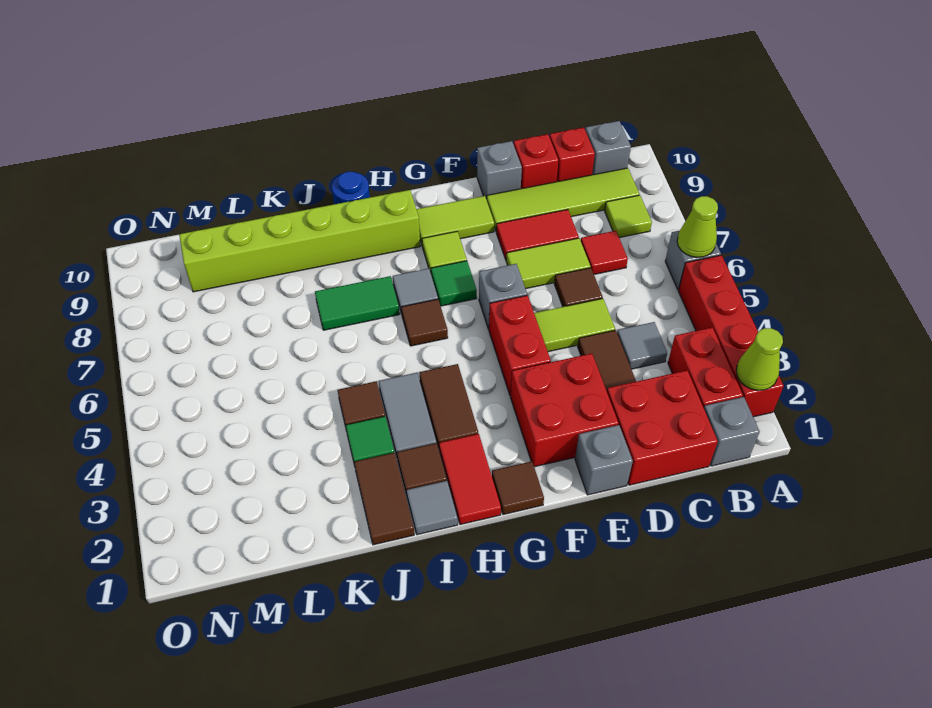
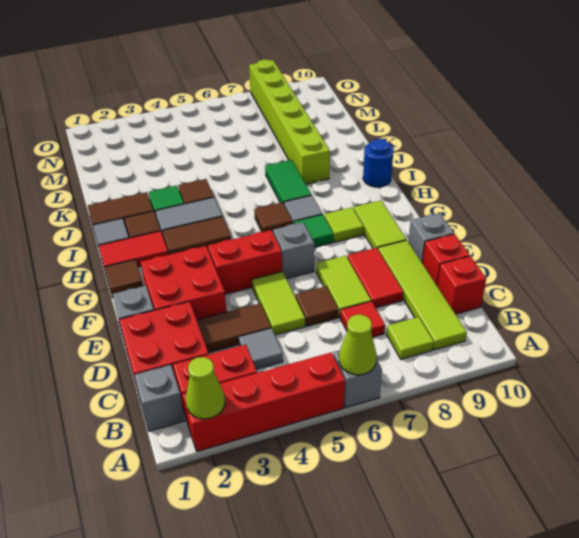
grey 1x1 brick [585,121,631,175] -> none
lime 1x6 brick [179,190,420,292] -> lime 1x6 brick moved to [249,59,330,184]

